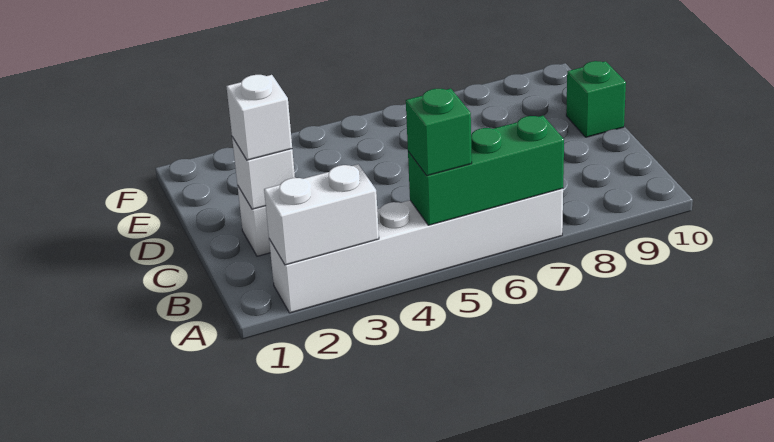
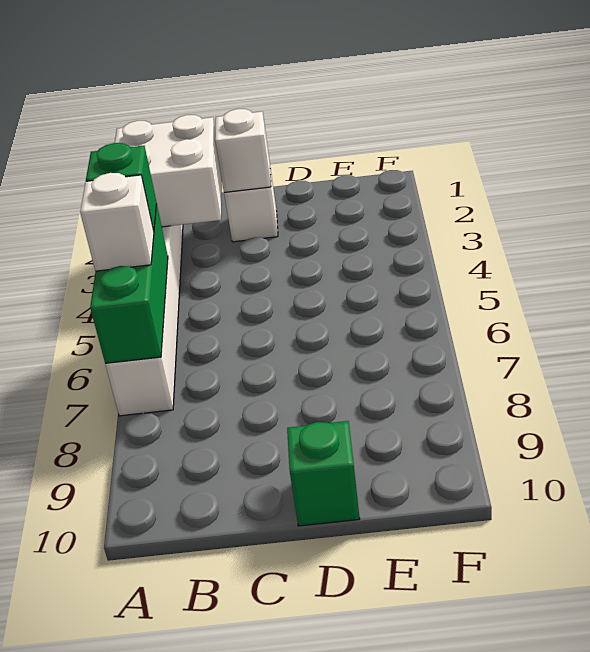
white 1x2 brick [264,164,379,265] -> white 2x2 brick [115,115,222,227]
white 1x1 brick [226,75,292,160] -> white 1x1 brick moved to [80,173,154,271]

